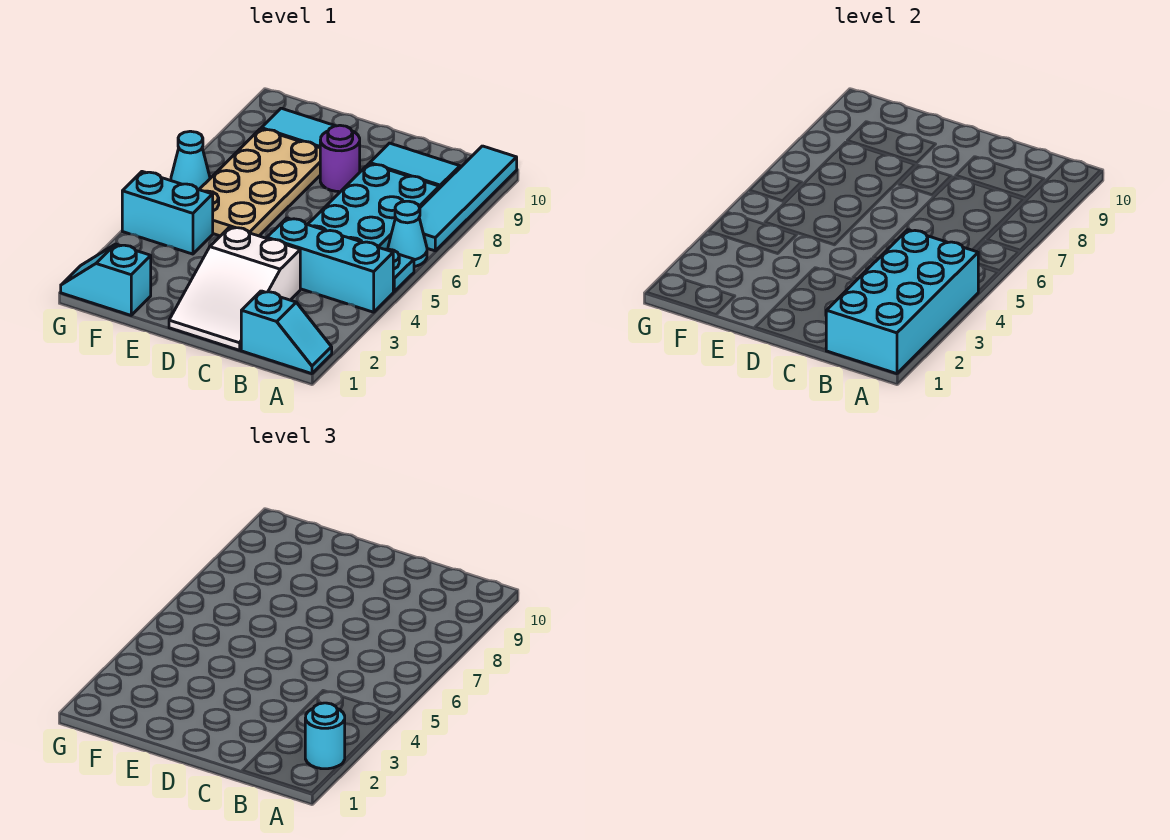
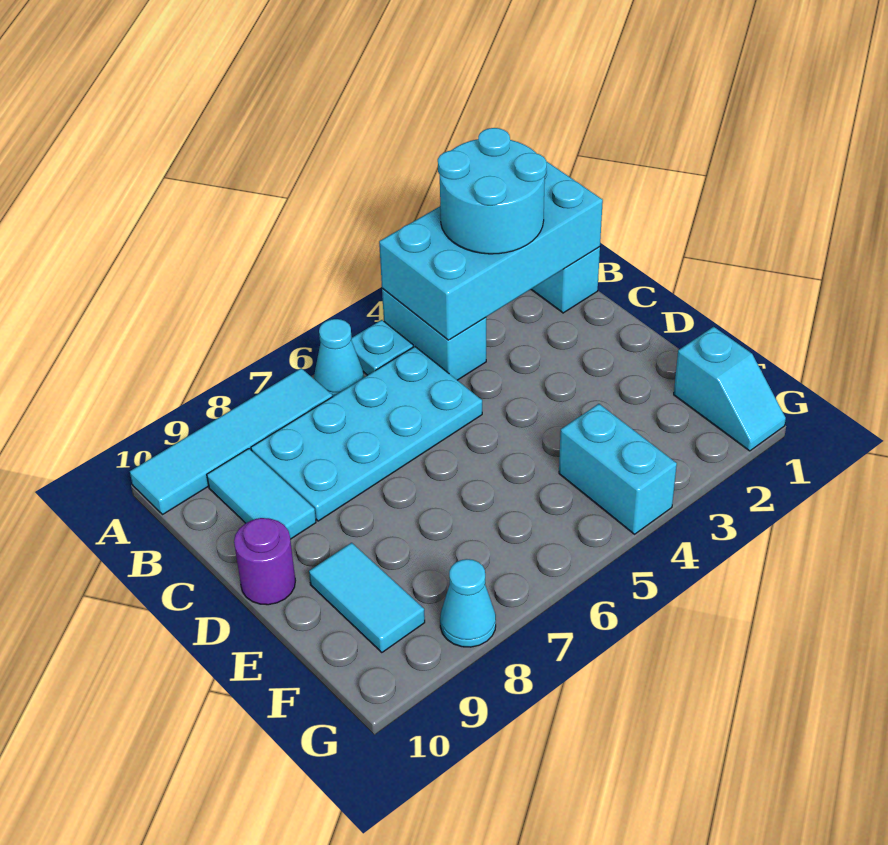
cyan 1x1 round brick [305,703,345,769] -> cyan 2x2 round brick [438,128,547,254]
cyan 1x3 brick [267,218,393,312] -> cyan 1x2 brick [382,288,486,380]
white 2x3 slope [169,227,300,350] -> none
purple 1x1 round brick [320,125,360,192] -> purple 1x1 round brick moved to [234,518,295,605]
tan 2x4 plate [199,129,320,236] -> none
cyan 1x1 cone [171,131,210,190] -> cyan 1x1 cone moved to [440,559,496,647]

